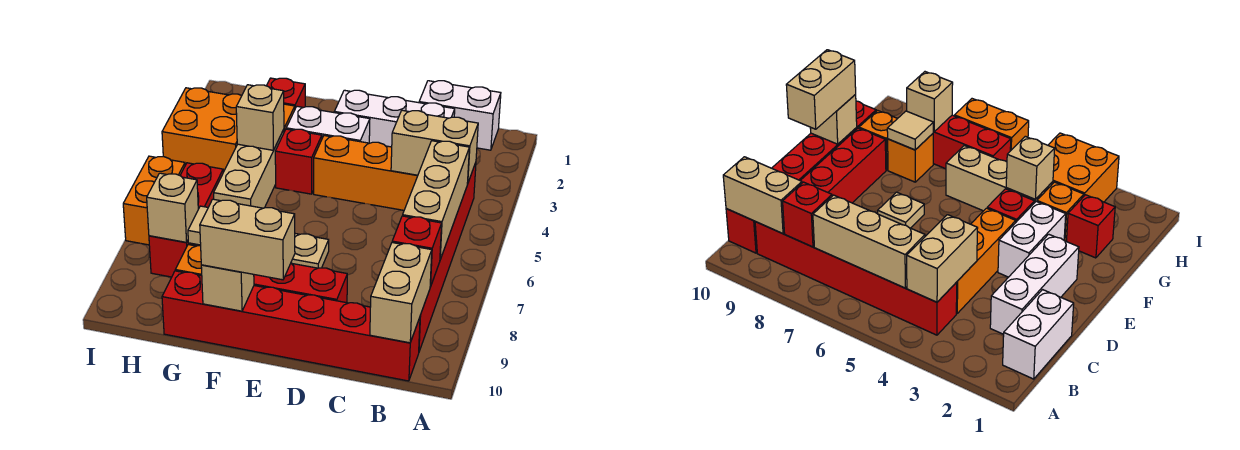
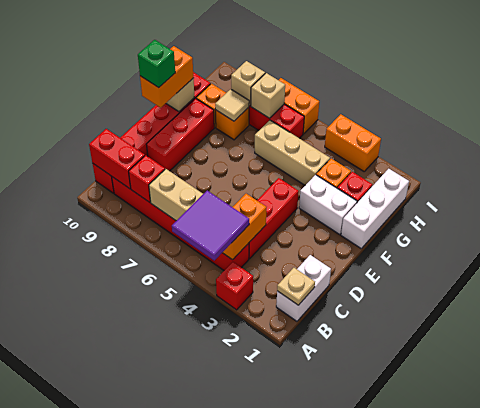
none -> purple 2x2 tile [172,191,249,260]
tan 1x2 brick [391,110,478,184] -> orange 1x2 brick [222,194,266,260]
tan 1x2 brick [370,243,432,343] -> red 1x2 brick [89,129,145,189]
white 1x3 brick [334,90,455,147] -> white 1x3 brick moved to [341,169,409,248]
orange 1x3 brick [314,136,418,210] -> red 1x3 brick [249,178,299,259]
white 1x2 brick [286,106,370,143] -> white 1x2 brick turned to [299,175,357,235]
tan 1x1 plate [291,234,329,268] -> tan 1x1 plate moved to [277,268,315,305]
tan 1x2 brick [200,199,295,280] -> orange 1x2 brick [140,46,194,108]
none -> green 1x1 brick [138,40,175,87]
red 1x1 brick [275,129,322,194] -> red 1x1 brick moved to [216,262,253,310]
tan 1x1 brick [236,85,284,150] -> tan 1x1 brick moved to [251,73,285,118]
orange 2x2 brick [162,88,242,172] -> orange 1x2 brick [325,114,381,171]

